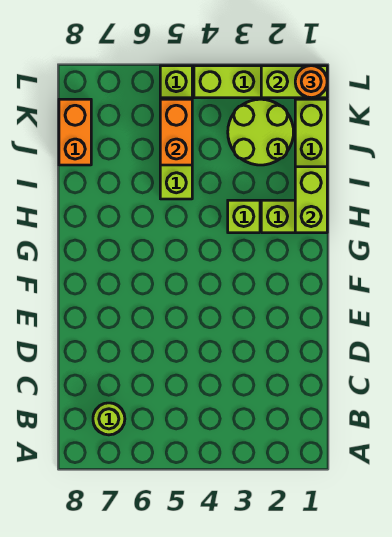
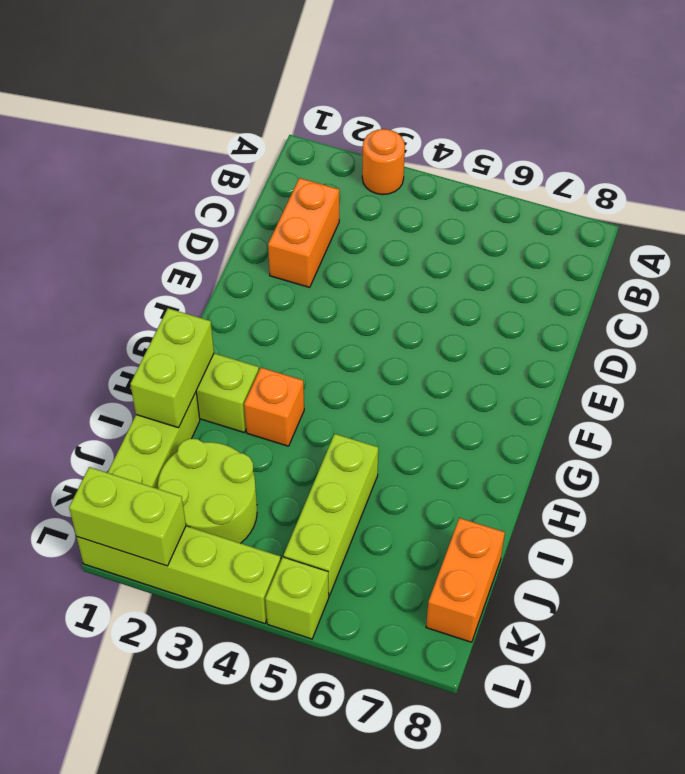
lime 1x1 round brick [93,403,125,435] -> none
lime 1x1 brick [228,200,260,233] -> orange 1x1 brick [244,368,304,446]
orange 1x2 brick [160,99,192,165] -> orange 1x2 brick moved to [268,178,339,287]
orange 1x1 round brick [295,66,327,98] -> orange 1x1 round brick moved to [362,129,405,195]

